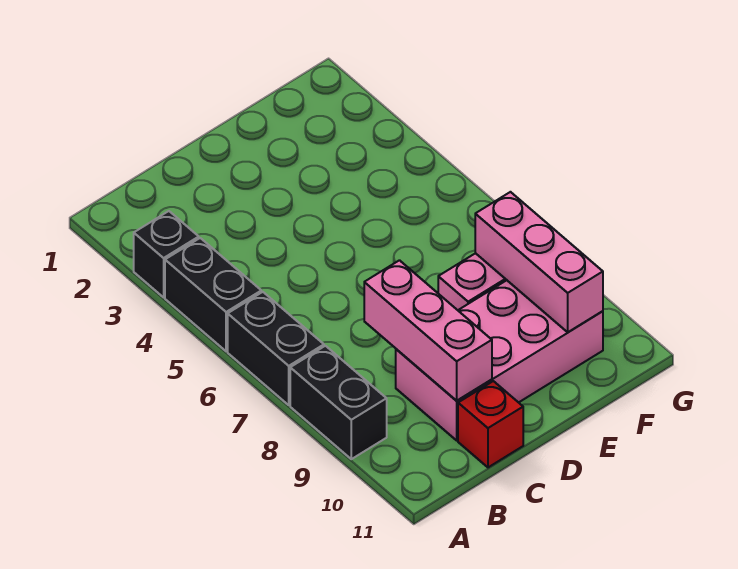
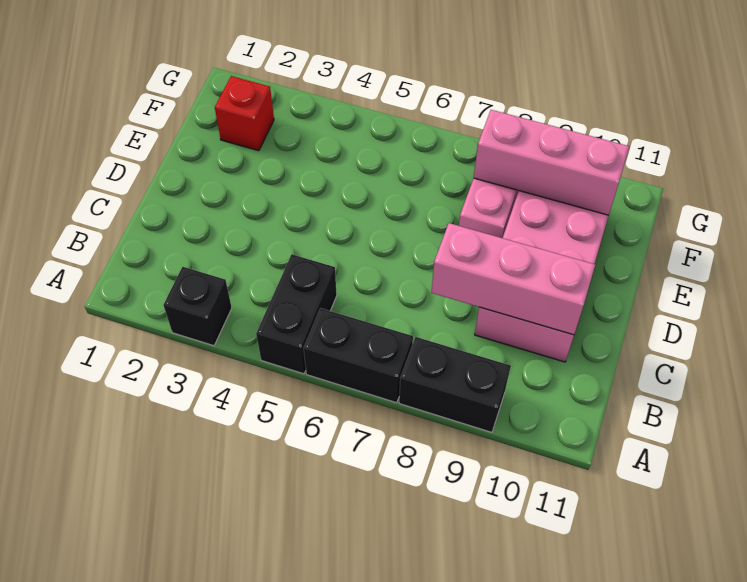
black 1x2 brick [165,238,261,351] -> black 1x2 brick turned to [256,254,337,374]
red 1x1 brick [458,381,523,467] -> red 1x1 brick moved to [215,76,274,151]

